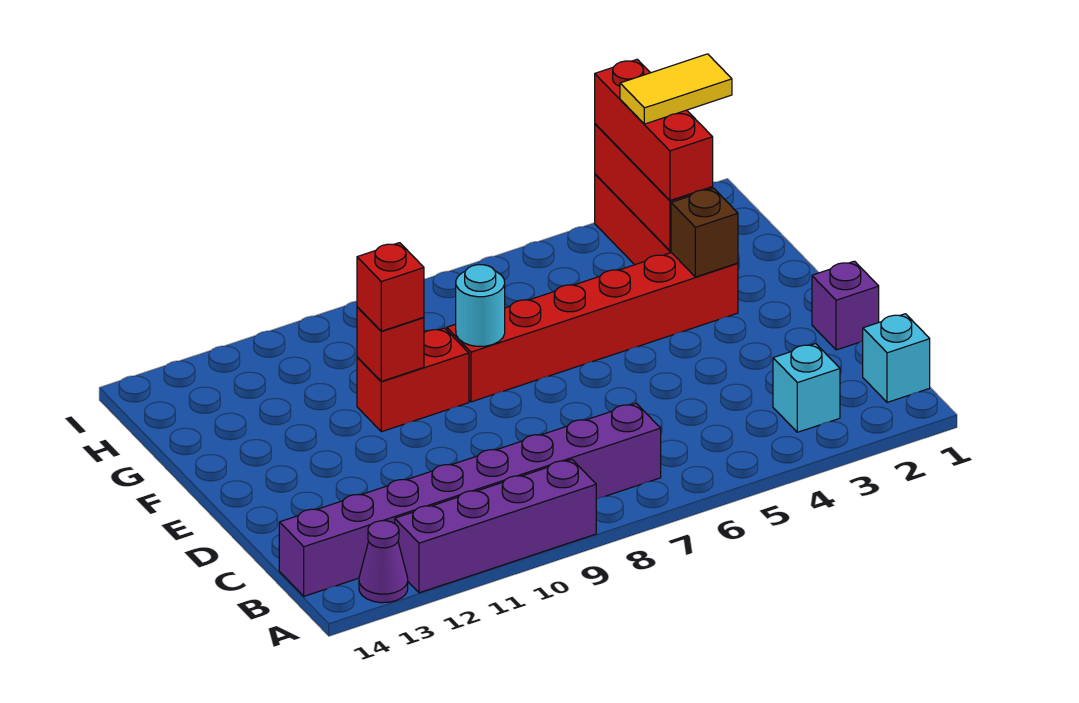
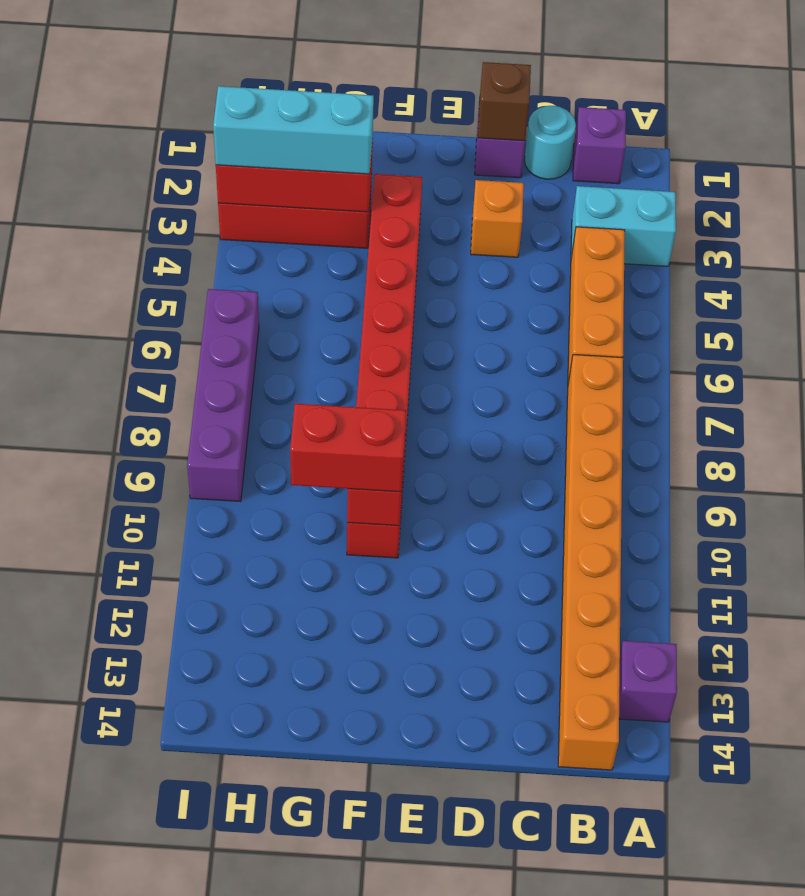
purple 1x4 brick [395,459,596,593] -> purple 1x4 brick moved to [187,289,259,502]
purple 1x1 cone [359,521,408,603] -> purple 1x1 brick [619,641,677,722]
cyan 1x1 brick [863,314,930,402] -> purple 1x1 brick [573,107,626,184]
cyan 1x1 brick [773,344,840,432] -> cyan 1x2 brick [571,186,676,266]
none -> orange 1x3 brick [568,227,625,383]
purple 1x8 brick [279,403,661,596] -> orange 1x8 brick [558,355,623,770]
none -> orange 1x1 brick [471,180,524,257]
brown 1x1 brick [671,188,738,277] -> brown 1x1 brick moved to [478,62,531,141]
cyan 1x1 round brick [456,265,505,346] -> cyan 1x1 round brick moved to [525,106,576,179]
red 1x1 brick [357,243,424,331] -> red 1x2 brick [290,404,406,492]
red 1x3 brick [595,59,713,200] -> cyan 1x3 brick [213,86,374,174]
yellow 1x2 tile [620,54,732,124] -> none

